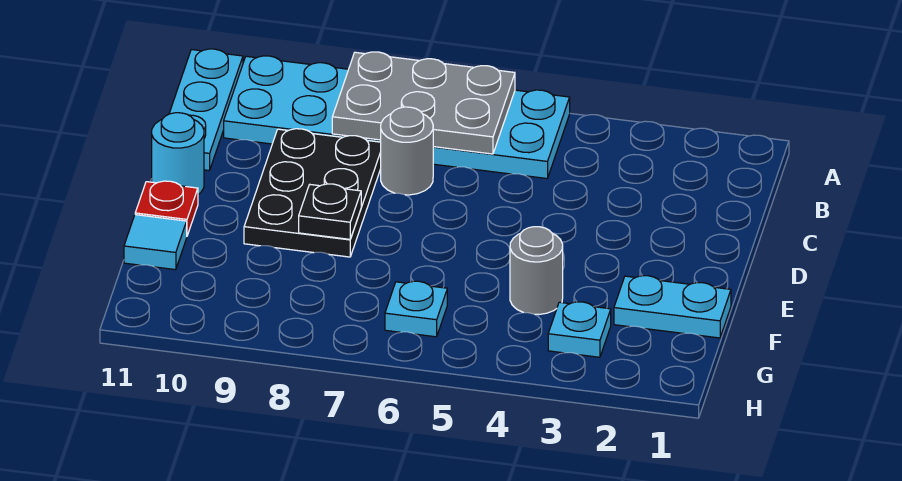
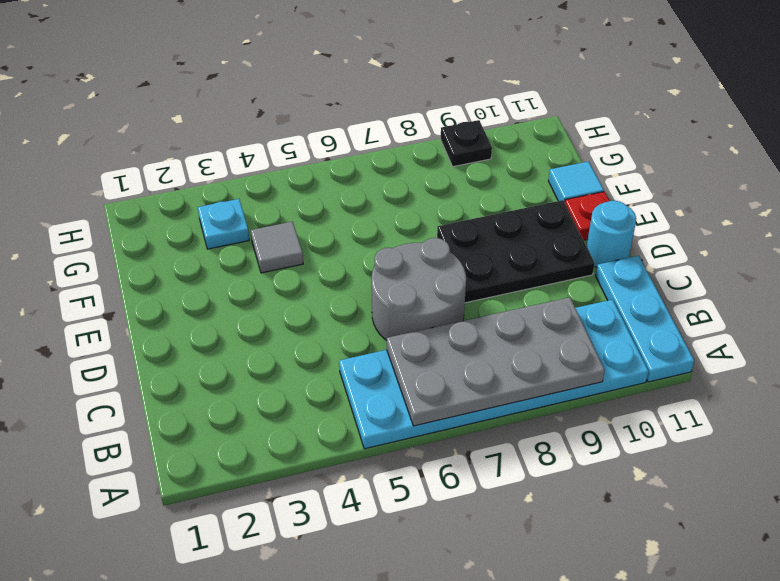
grey 2x3 plate [332,52,515,154] -> grey 2x4 plate [387,297,605,426]
grey 1x1 round brick [381,107,433,195] -> grey 2x2 round brick [372,238,466,340]
black 2x3 plate [244,129,381,257] -> black 2x3 plate turned to [437,200,595,303]
black 1x1 plate [299,184,361,239] -> black 1x1 plate moved to [441,120,492,167]
cyan 1x2 plate [614,276,731,338] -> none
grey 1x1 round brick [510,227,563,314] -> grey 1x1 tile [251,222,303,273]
cyan 1x1 plate [385,281,447,337] -> none

